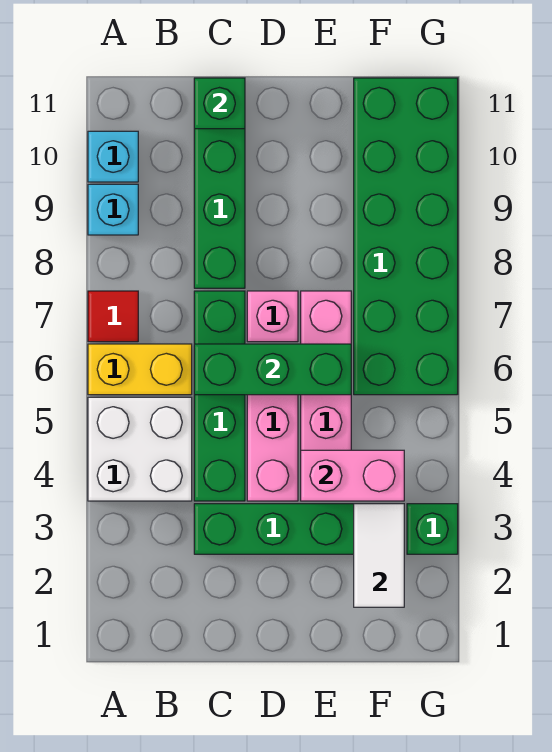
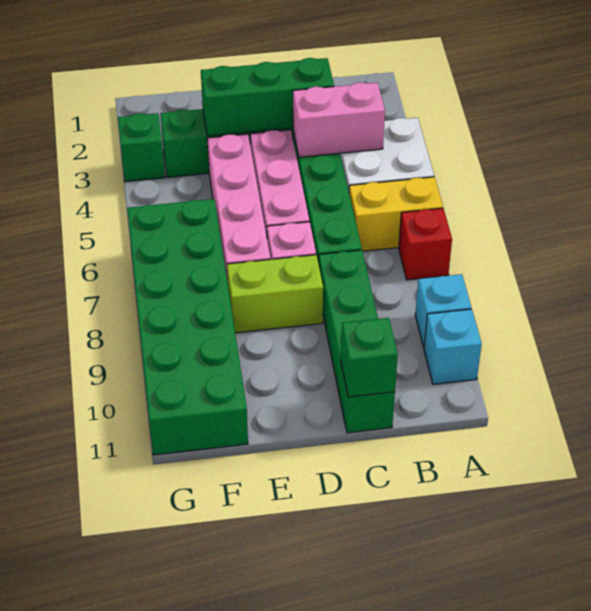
red 1x1 tile [88,291,138,342] -> red 1x1 brick [399,208,452,280]
green 1x3 brick [194,344,351,395] -> green 1x3 brick moved to [201,58,334,136]
none -> lime 1x2 brick [227,255,323,333]
pink 1x2 brick [301,450,404,501] -> pink 1x2 brick moved to [293,82,385,157]
white 1x2 tile [354,504,404,607] -> none

